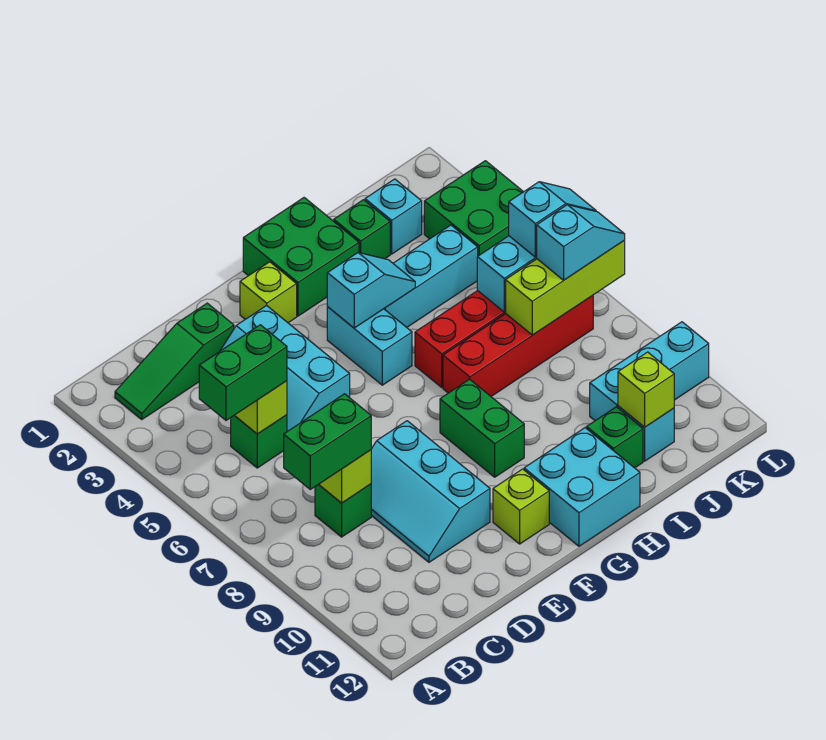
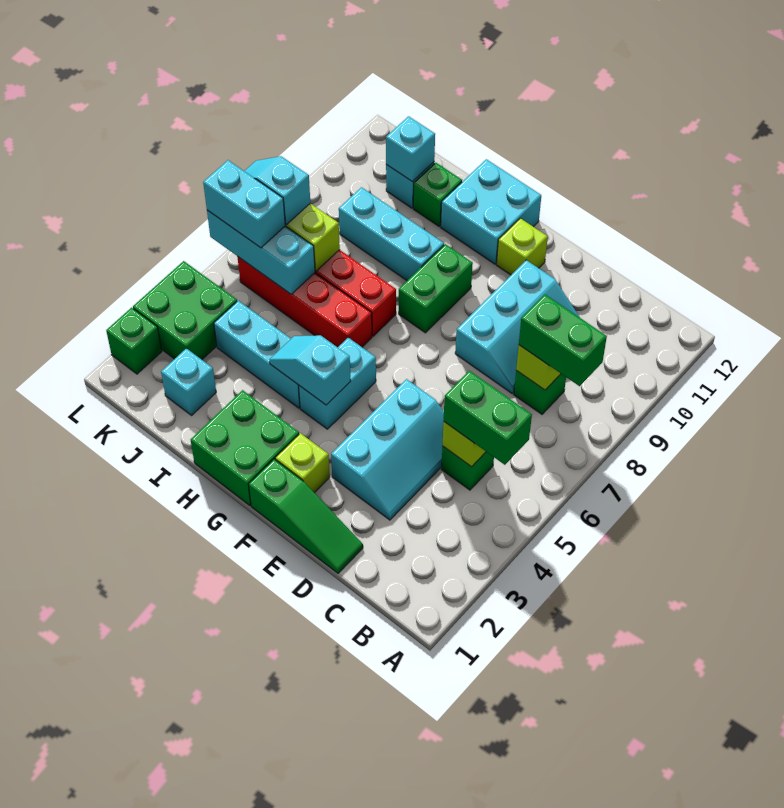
green 1x3 slope [115,303,234,419] -> green 1x3 slope moved to [249,459,363,573]
green 1x1 brick [334,200,390,259] -> green 1x1 brick moved to [106,308,162,374]
cyan 1x3 brick [590,322,709,421] -> cyan 1x3 brick moved to [339,187,444,280]
lime 1x1 brick [618,352,674,427] -> cyan 1x1 brick [386,116,435,182]
cyan 1x2 slope [509,182,596,257] -> cyan 1x2 brick [203,160,285,248]

